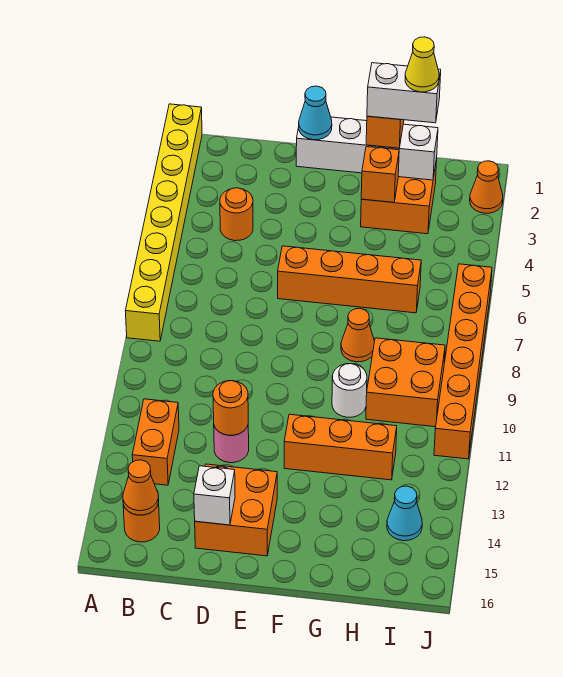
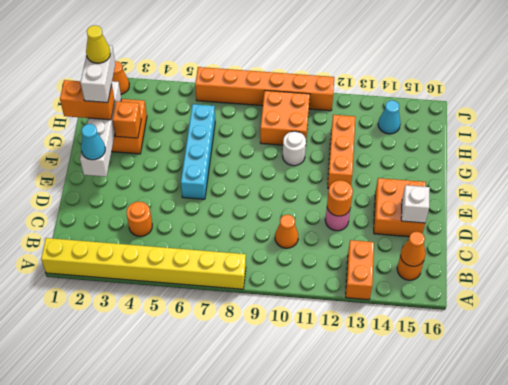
orange 1x2 brick [132,399,179,485] -> orange 1x2 brick turned to [346,240,374,300]
orange 1x4 brick [278,246,421,313] -> cyan 1x4 brick [181,104,215,199]
orange 1x1 cone [341,308,375,362] -> orange 1x1 cone moved to [275,215,298,248]

